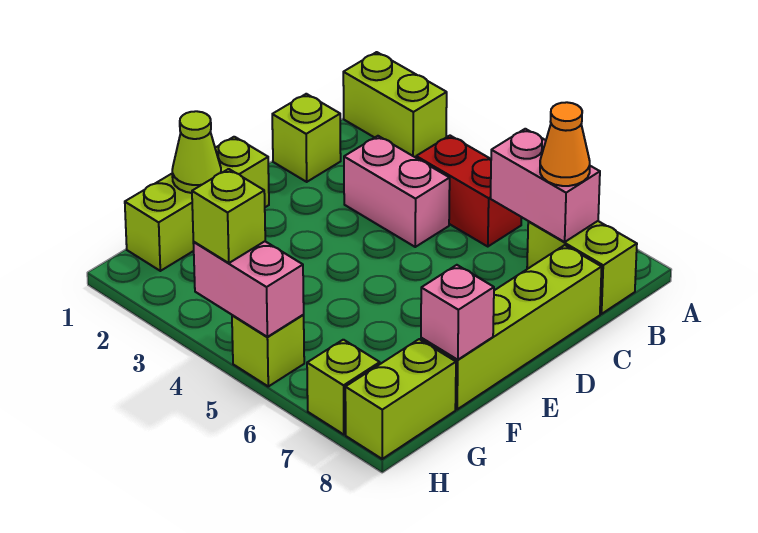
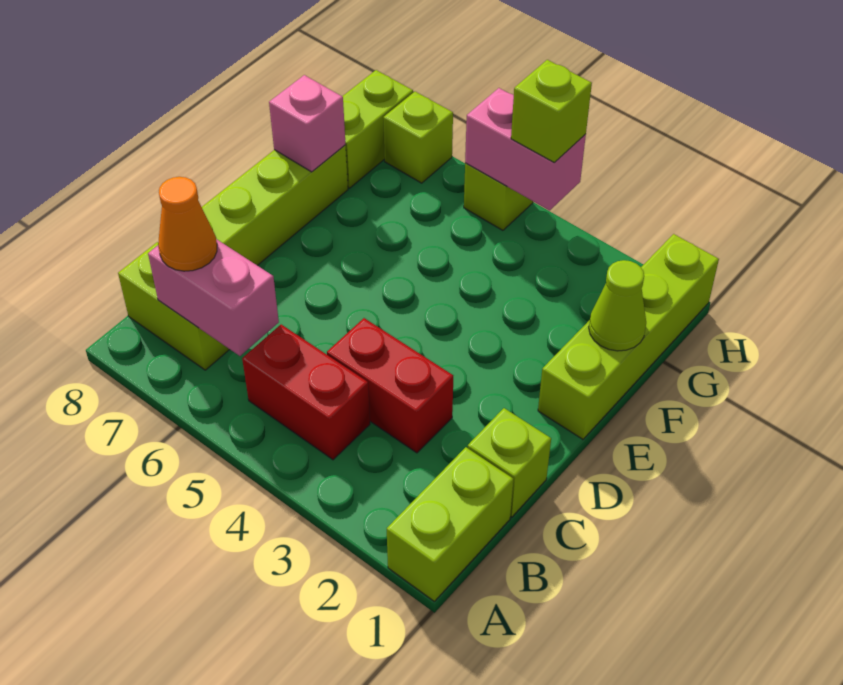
lime 1x2 brick [343,52,447,158] -> lime 1x2 brick turned to [387,447,513,601]
pink 1x2 brick [344,136,450,247] -> red 1x2 brick [327,318,453,453]
lime 1x3 brick [125,137,269,271] -> lime 1x4 brick [538,234,719,439]

